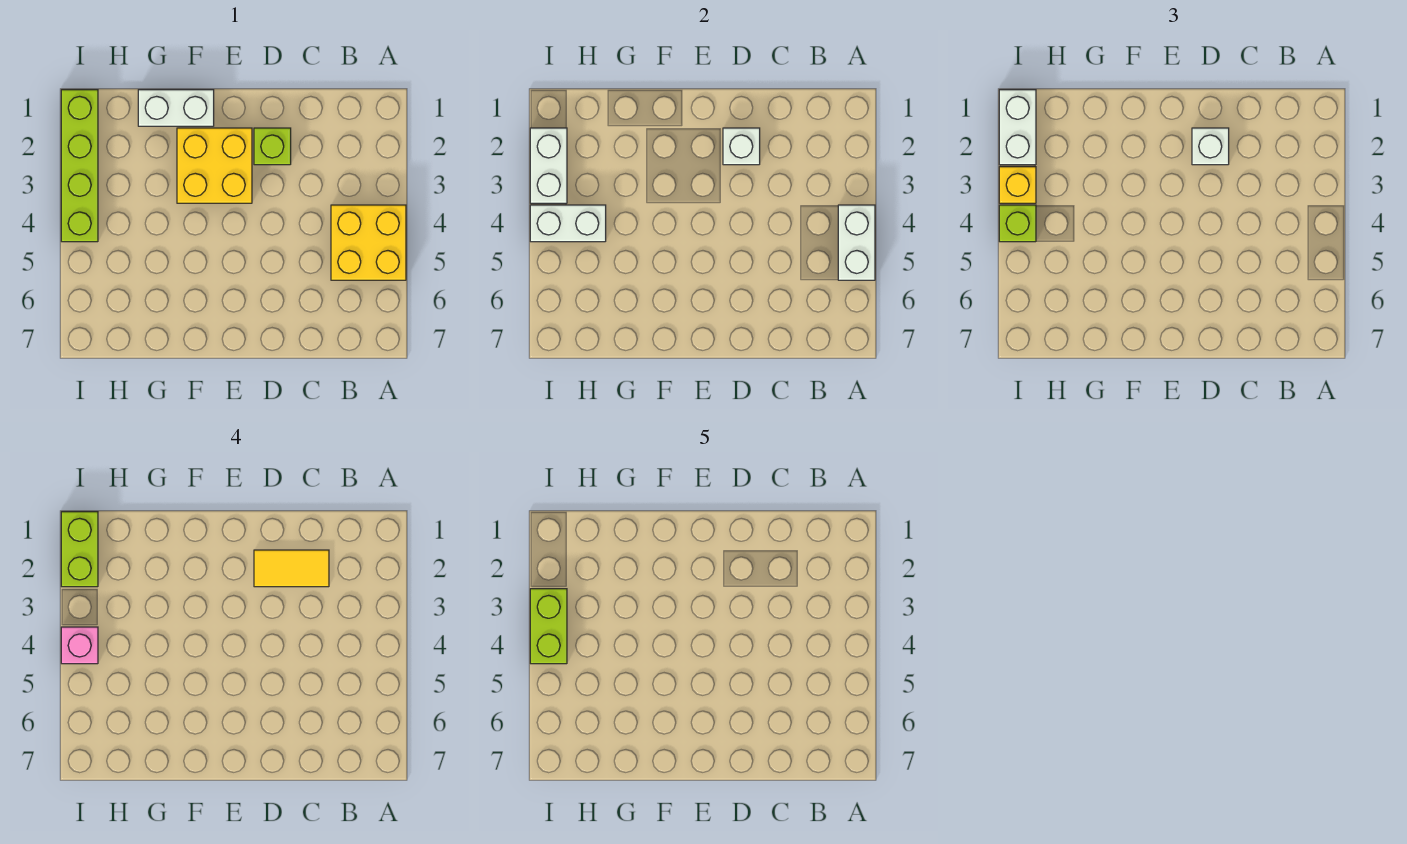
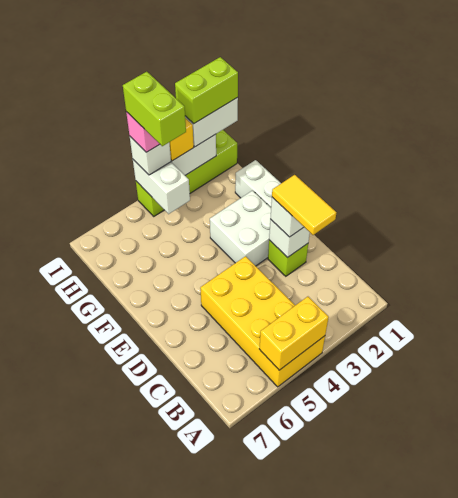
yellow 2x2 brick [331,205,406,280] -> yellow 2x4 brick [200,256,325,387]
white 1x2 brick [838,205,875,280] -> yellow 1x2 brick [259,297,329,370]
yellow 2x2 brick [177,128,252,203] -> white 2x2 brick [210,191,271,266]
lime 1x2 brick [530,589,567,664] -> lime 1x2 brick turned to [123,72,186,146]
lime 1x1 brick [999,205,1036,242] -> white 1x1 brick [130,137,171,175]

